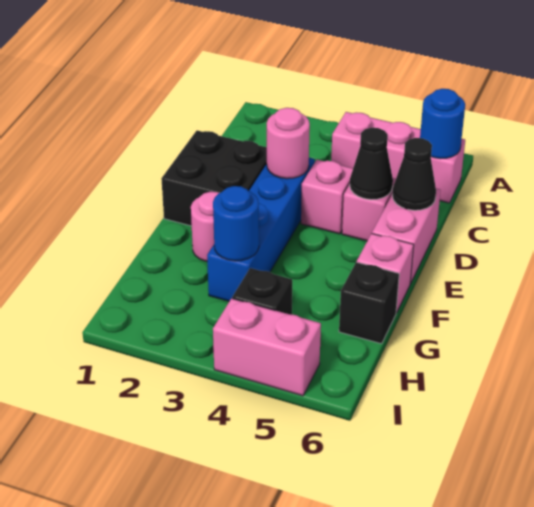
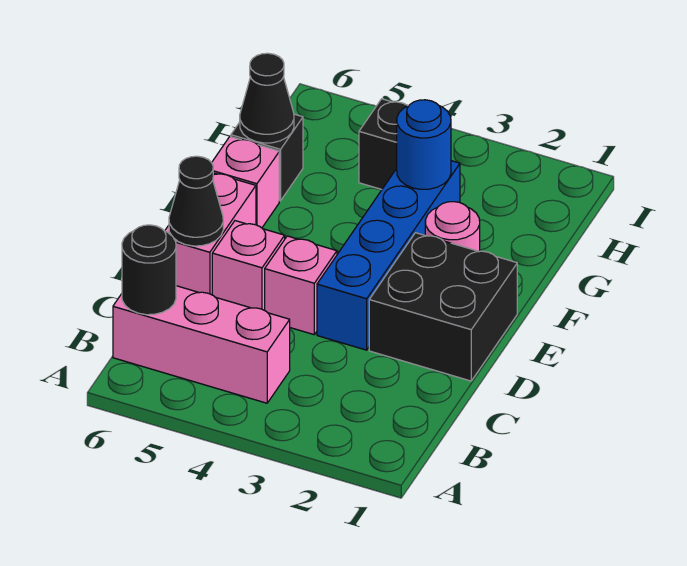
blue 1x1 round brick [420,89,465,159] -> black 1x1 round brick [122,225,176,315]
pink 1x1 round brick [267,108,310,179] -> none
black 1x1 cone [350,128,393,200] -> black 1x1 cone moved to [240,53,294,143]
pink 1x2 brick [213,298,321,396] -> none

